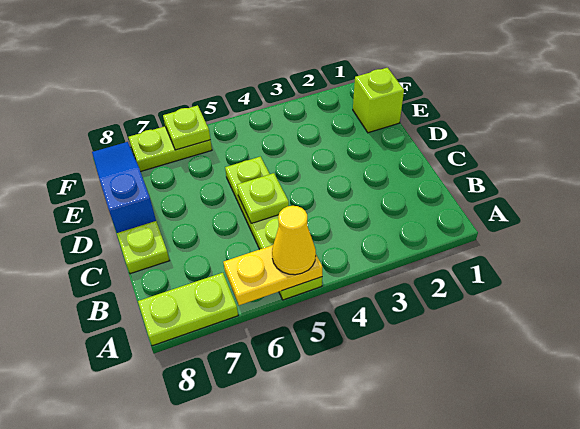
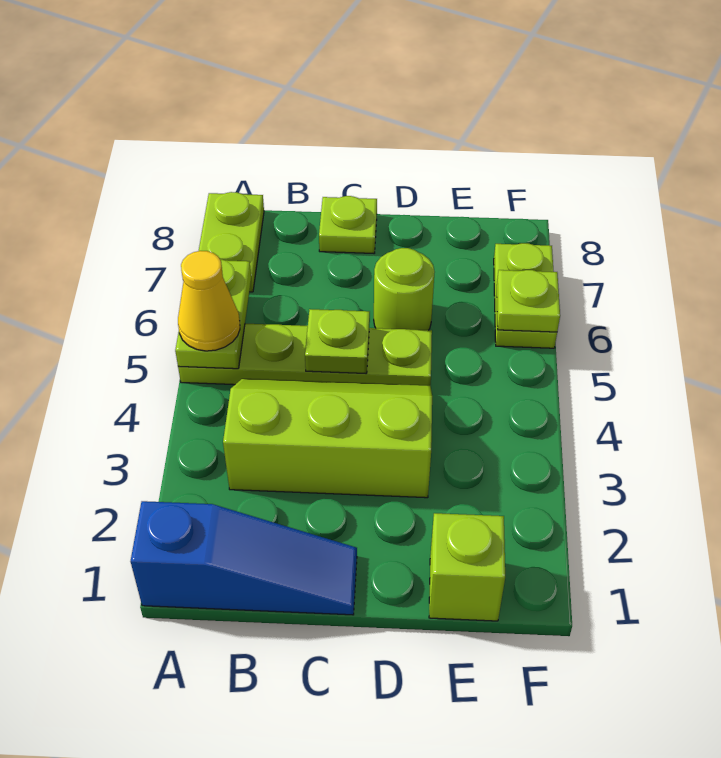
yellow 1x2 plate [224,245,322,305] -> lime 1x2 plate [175,259,251,369]
none -> lime 2x3 slope [223,379,432,498]
none -> lime 1x1 round brick [374,248,434,330]
blue 1x3 slope [92,142,156,233] -> blue 1x3 slope moved to [131,501,357,615]

